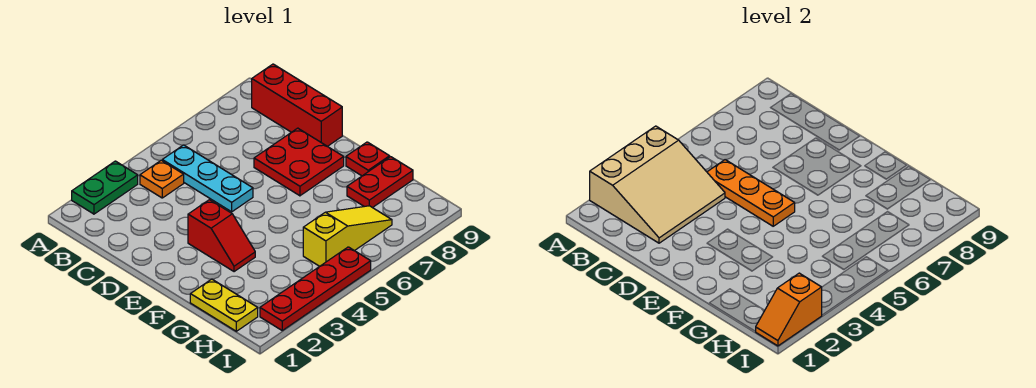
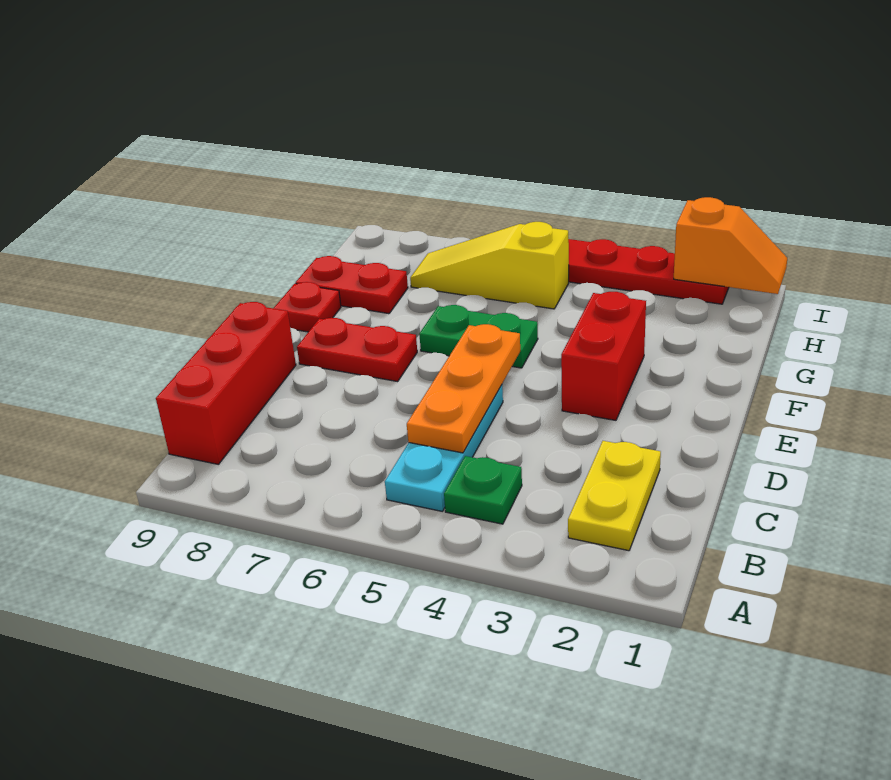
green 1x2 plate [72,161,138,214] -> green 1x2 plate moved to [419,305,538,368]
tan 3x3 slope [590,126,725,243] -> none
orange 1x1 plate [140,160,184,198] -> green 1x1 plate [444,456,522,524]
red 2x2 plate [254,128,344,196] -> red 1x2 plate [297,318,417,382]
red 1x2 slope [188,200,255,272] -> red 1x2 brick [561,292,646,420]
yellow 1x2 plate [190,279,258,331] -> yellow 1x2 plate moved to [568,441,661,551]

